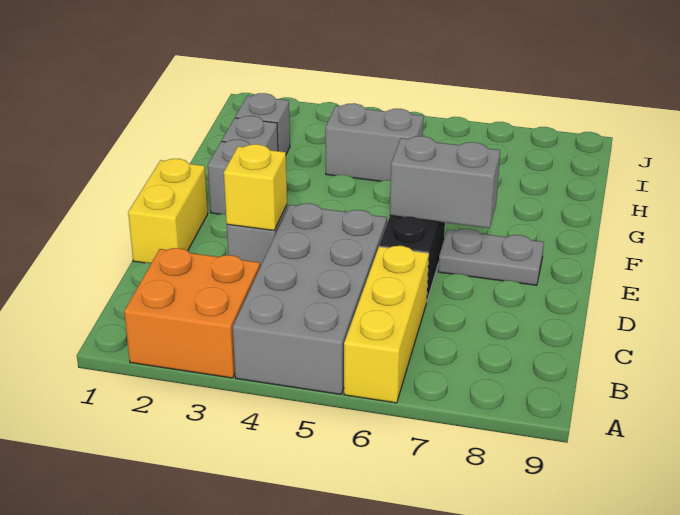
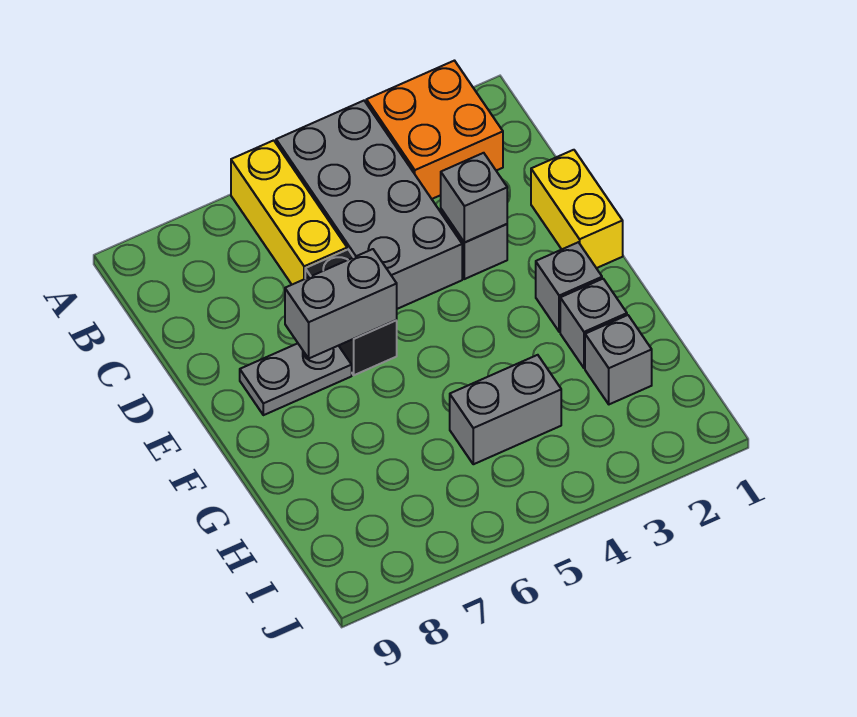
yellow 1x1 brick [224,144,287,231] -> grey 1x1 brick [441,153,507,243]

